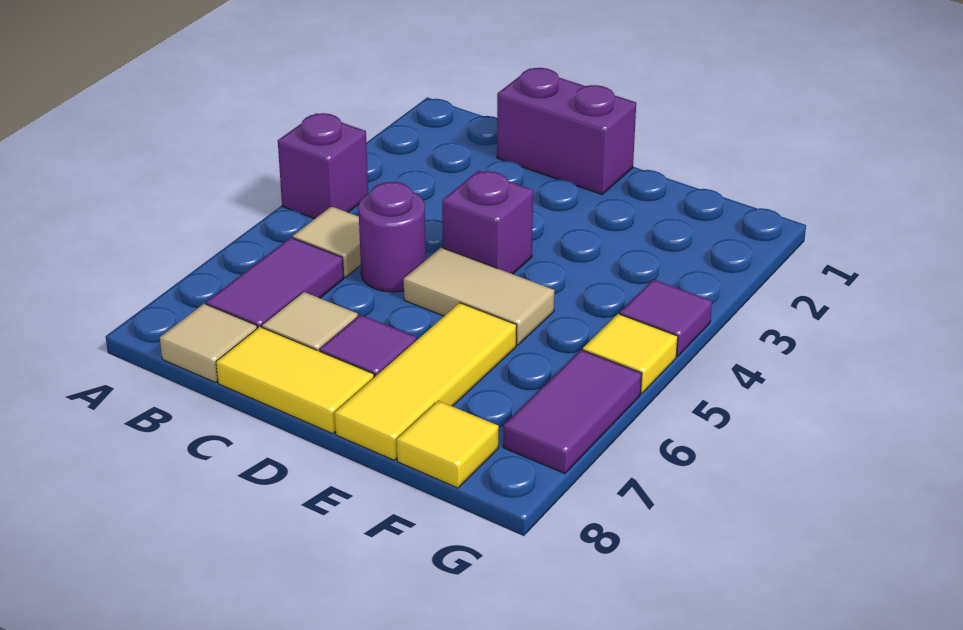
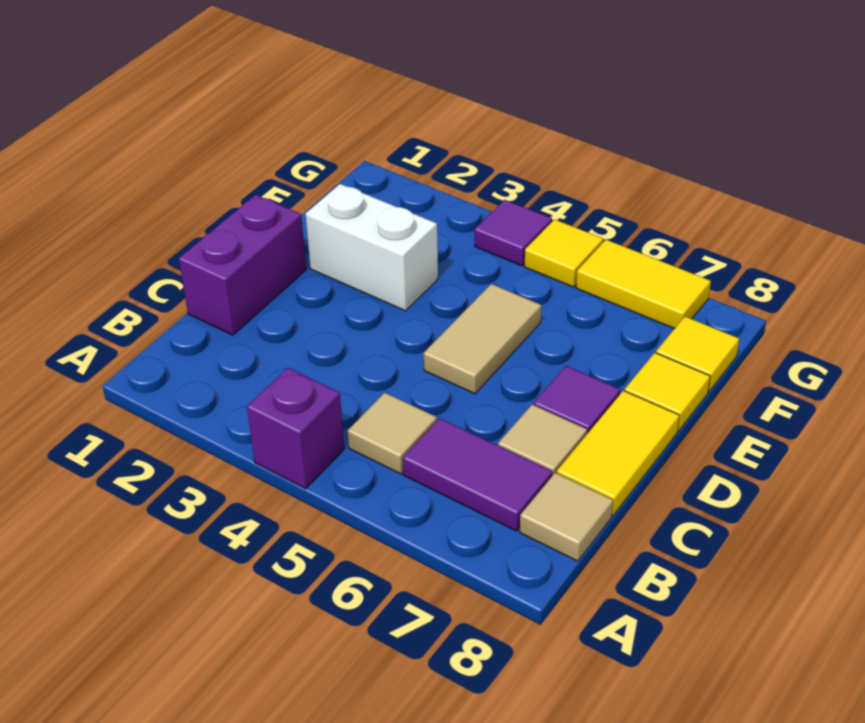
purple 1x1 round brick [358,182,426,292] -> none
purple 1x1 brick [442,171,533,274] -> none
none -> white 1x2 brick [305,184,438,311]
yellow 1x3 tile [335,303,517,460] -> yellow 1x1 tile [625,353,710,431]
purple 1x2 tile [503,350,642,473] -> yellow 1x2 tile [576,240,711,329]

